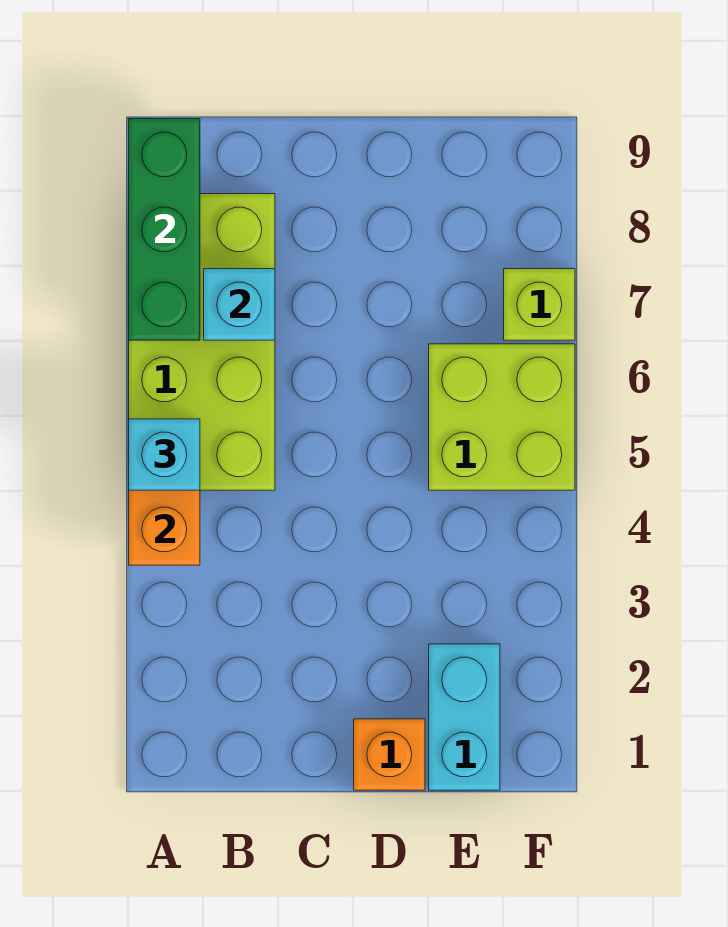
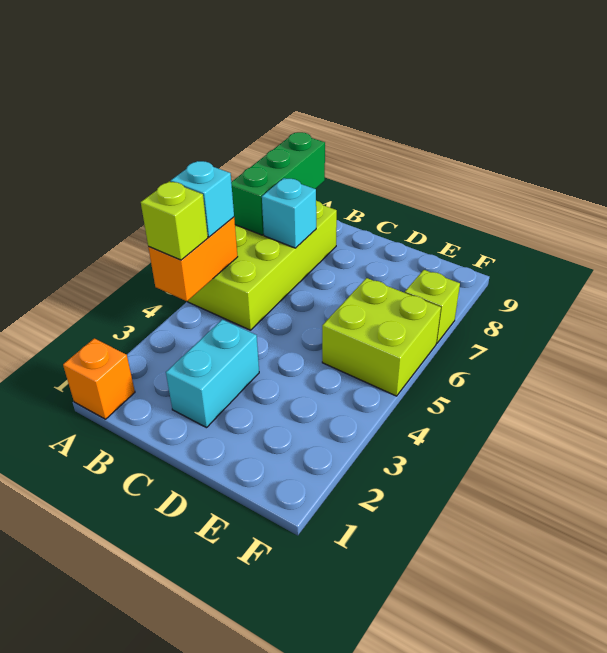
none -> lime 1x1 brick [141,181,208,260]
orange 1x1 brick [354,719,425,790] -> orange 1x1 brick moved to [63,338,135,419]
cyan 1x2 brick [429,644,500,790] -> cyan 1x2 brick moved to [166,320,259,428]

